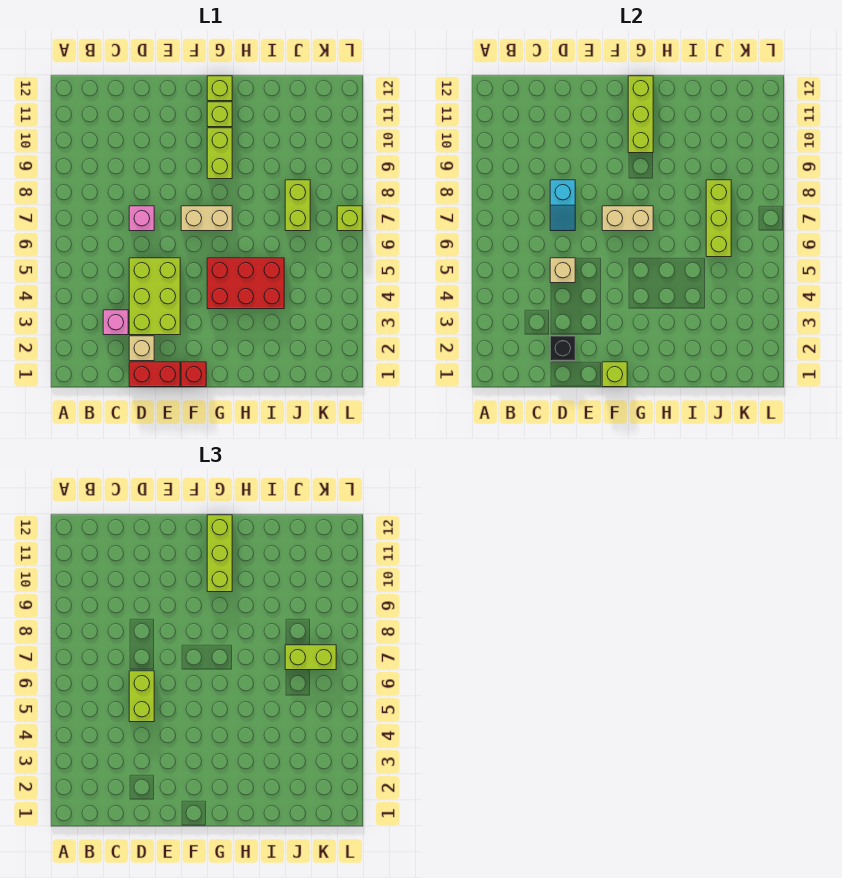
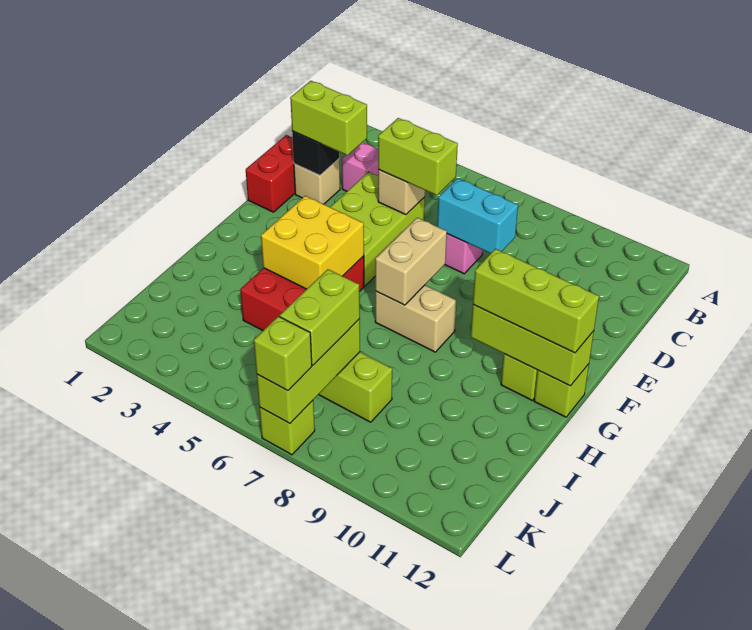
lime 2x3 brick [129,258,180,335] -> lime 2x3 brick turned to [331,172,425,286]
cyan 1x2 slope [550,180,575,231] -> cyan 1x2 brick [437,178,518,253]
red 1x1 brick [181,362,206,387] -> none
lime 1x1 brick [602,362,627,387] -> lime 1x1 brick moved to [254,316,312,391]
tan 1x2 brick [181,206,232,231] -> tan 1x2 brick turned to [375,285,456,352]
none -> yellow 2x2 brick [261,196,364,289]
lime 1x2 brick [207,128,232,179] -> lime 1x2 brick moved to [290,81,367,155]
lime 1x3 brick [706,180,731,257] -> lime 1x3 brick turned to [257,319,360,423]

